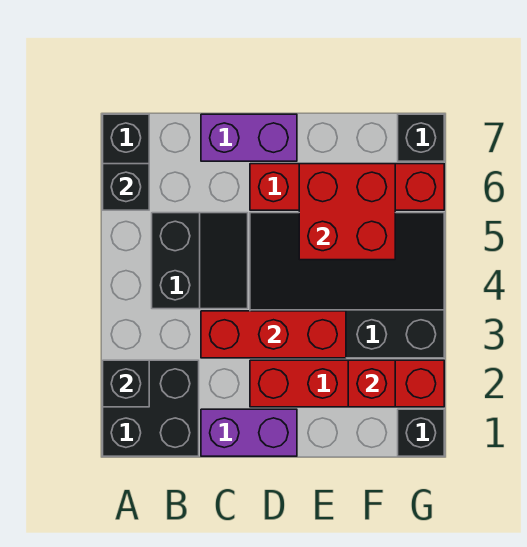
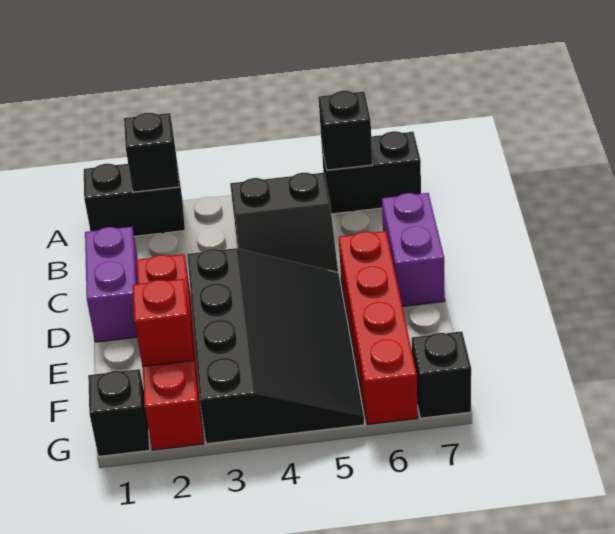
black 2x2 brick [103,360,199,456] -> black 1x2 brick [84,164,185,236]
red 1x3 brick [201,311,346,358] -> none
red 2x2 brick [299,164,395,260] -> none

